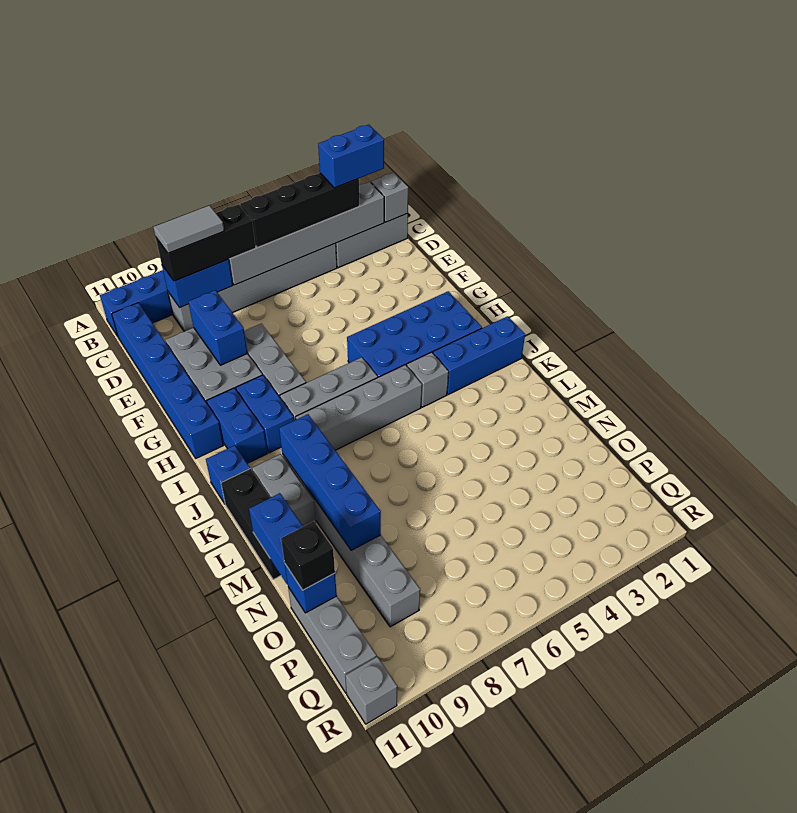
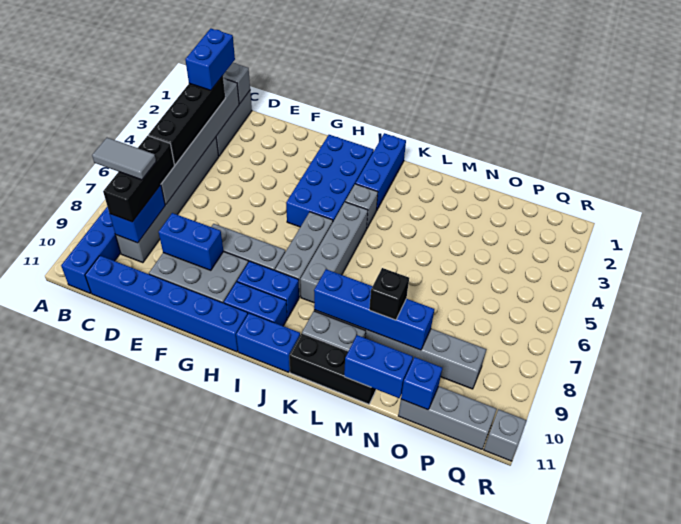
grey 1x2 tile [153,205,224,253] -> grey 1x2 tile turned to [92,138,156,180]
blue 1x1 brick [206,445,250,504] -> blue 1x2 brick [236,313,300,372]
black 1x1 brick [281,521,335,590] -> black 1x1 brick moved to [369,268,409,320]

